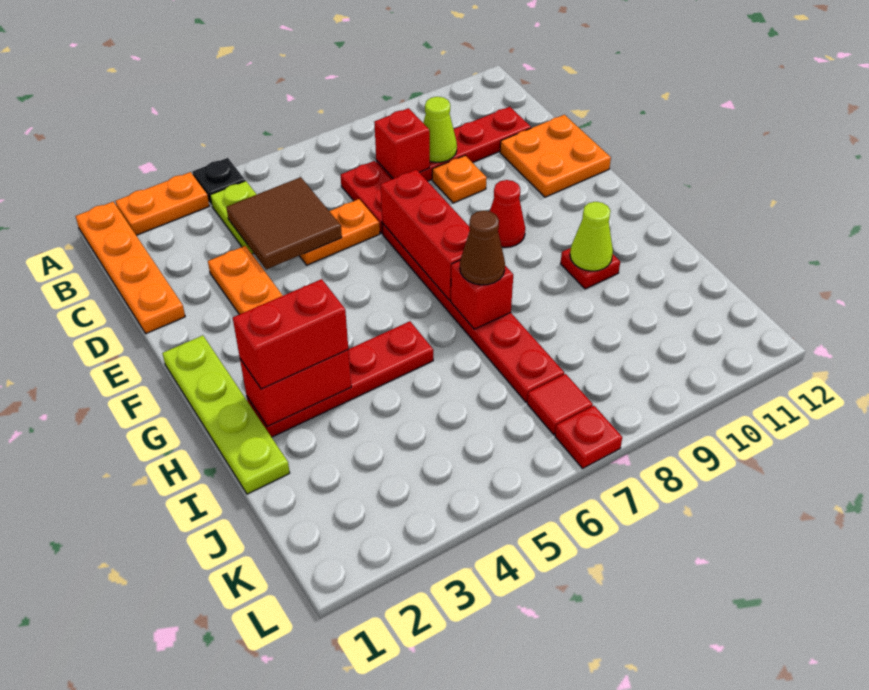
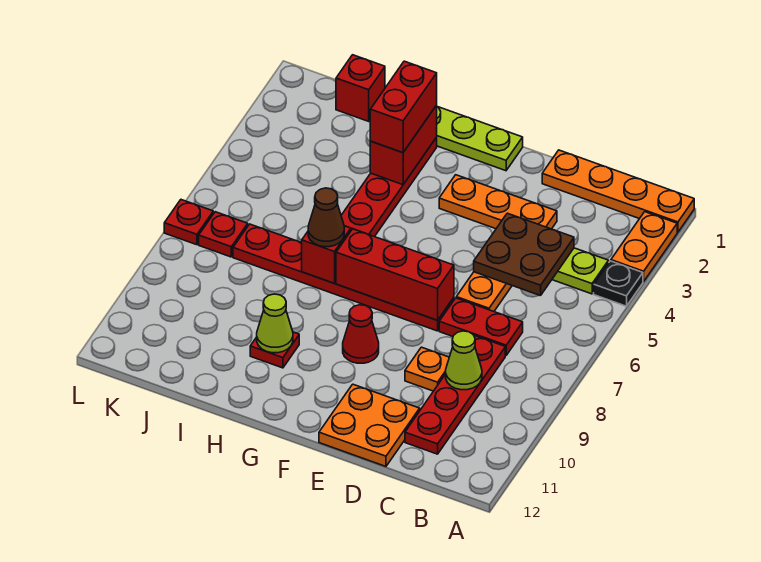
brown 2x2 tile [226,177,342,269] -> brown 2x2 plate [474,213,574,296]
red 1x1 brick [374,108,430,179] -> red 1x1 brick moved to [336,55,385,121]
red 1x1 tile [527,374,593,435] -> red 1x1 plate [199,212,248,257]

